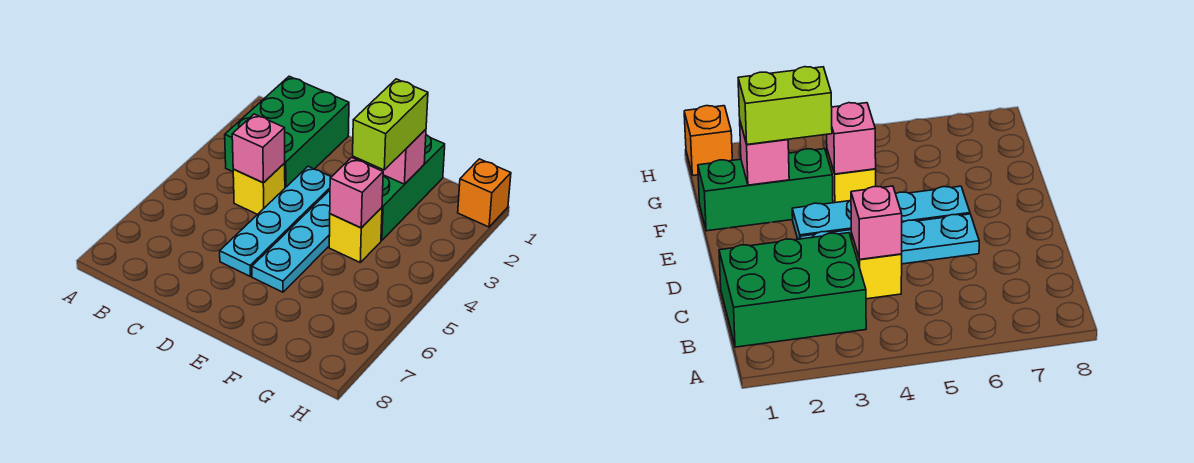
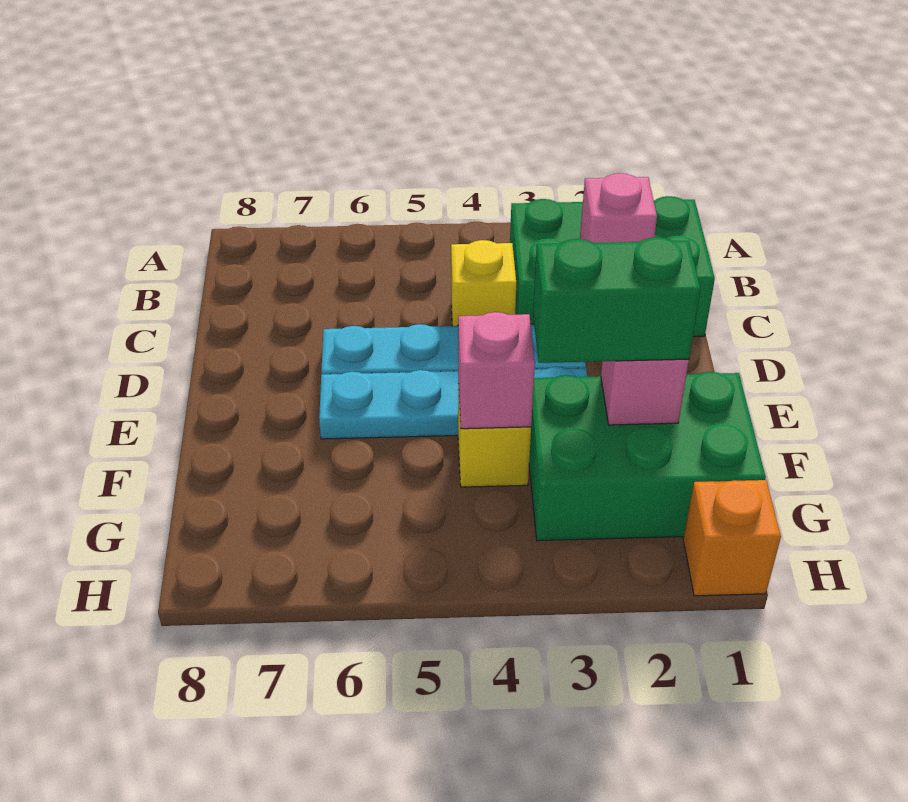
pink 1x1 brick [232,114,285,183] -> pink 1x1 brick moved to [580,173,657,243]
green 1x3 brick [381,135,445,240] -> green 2x3 brick [529,372,766,541]
lime 1x2 brick [353,79,428,170] -> green 1x2 brick [533,237,701,363]

